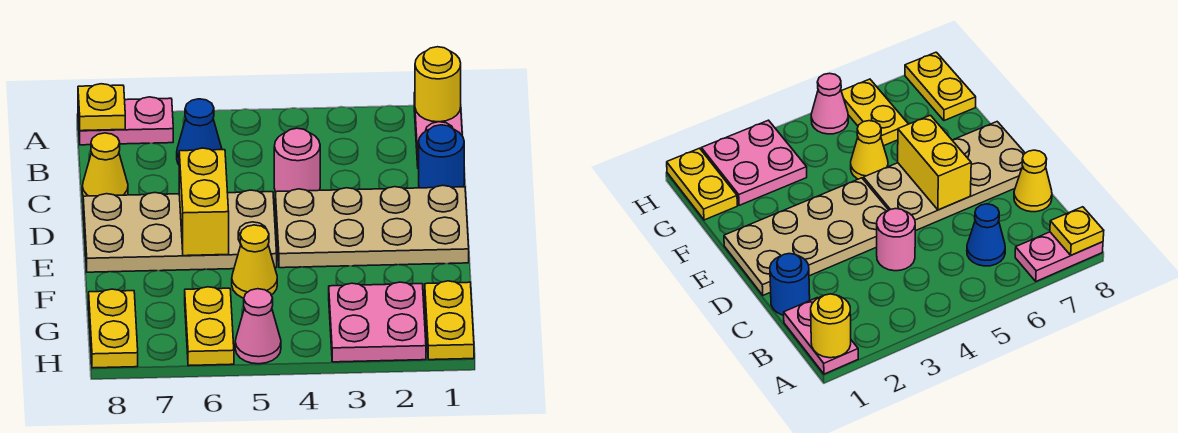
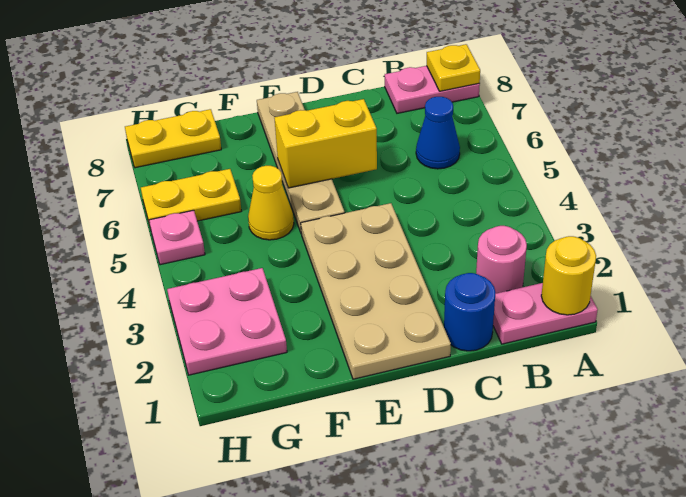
pink 1x2 plate [78,97,173,145] -> pink 1x2 plate turned to [385,66,480,113]
pink 1x1 round brick [274,128,320,192] -> pink 1x1 round brick moved to [476,226,527,294]
yellow 1x1 cone [82,133,128,196] -> none
tan 2x4 plate [83,190,277,272] -> tan 1x4 plate [257,92,345,232]
yellow 1x2 plate [425,281,474,360] -> none
pink 1x1 cone [235,289,281,364] -> pink 1x1 plate [149,210,205,265]

